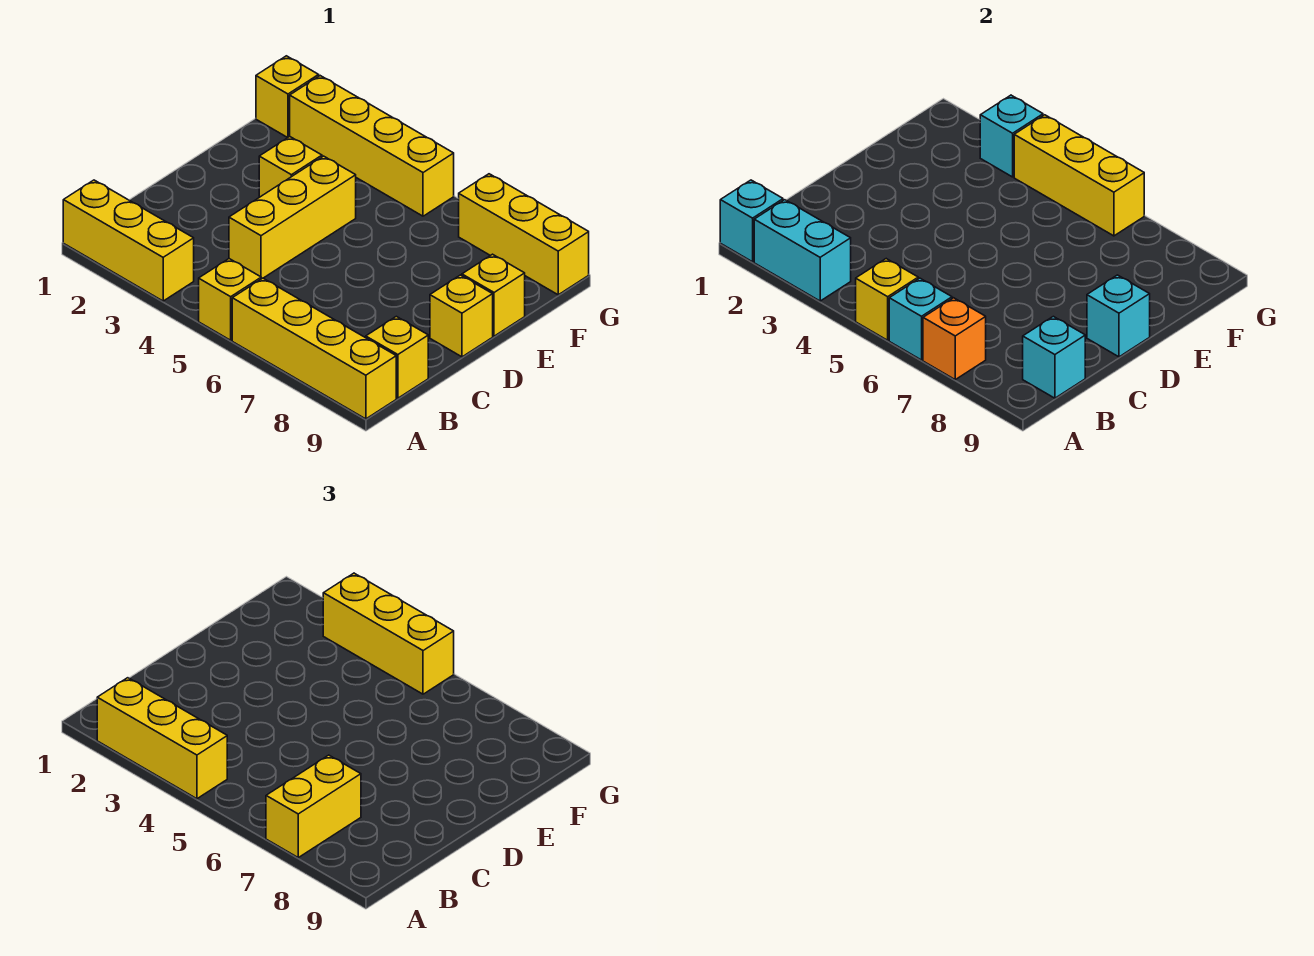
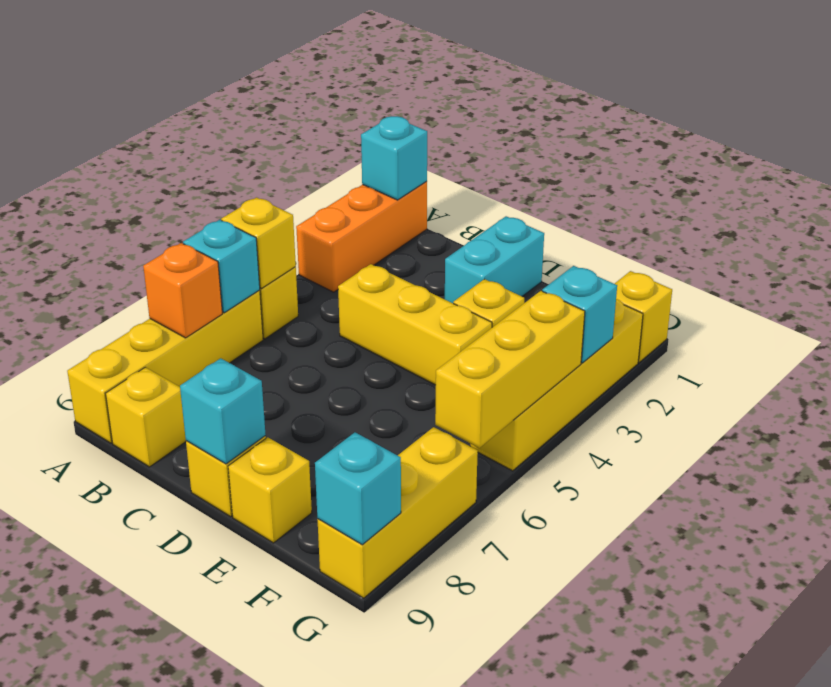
yellow 1x3 brick [63,180,194,301] -> orange 1x3 brick [296,181,427,292]
cyan 1x2 brick [754,200,851,301] -> cyan 1x2 brick moved to [445,216,544,303]
yellow 1x3 brick [97,678,227,799] -> none
yellow 1x2 brick [266,755,361,857] -> none
cyan 1x1 brick [1023,316,1085,398] -> cyan 1x1 brick moved to [315,432,401,545]
yellow 1x3 brick [323,573,454,694] -> none

